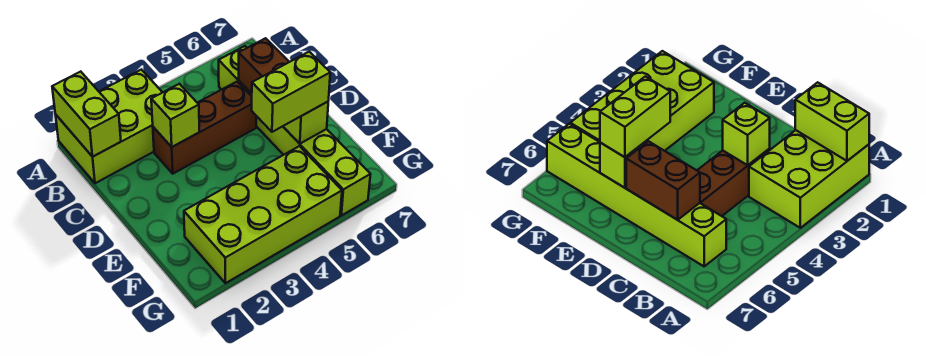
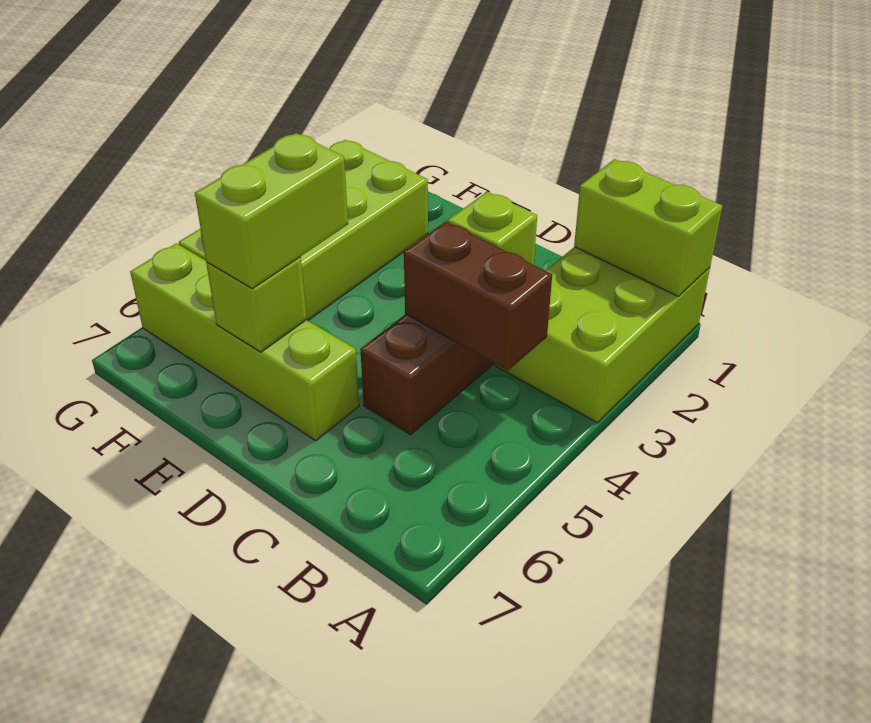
lime 1x6 brick [219,46,371,216] -> lime 1x4 brick [130,243,359,441]
brown 1x2 brick [239,38,289,94] -> brown 1x2 brick moved to [404,221,552,371]

